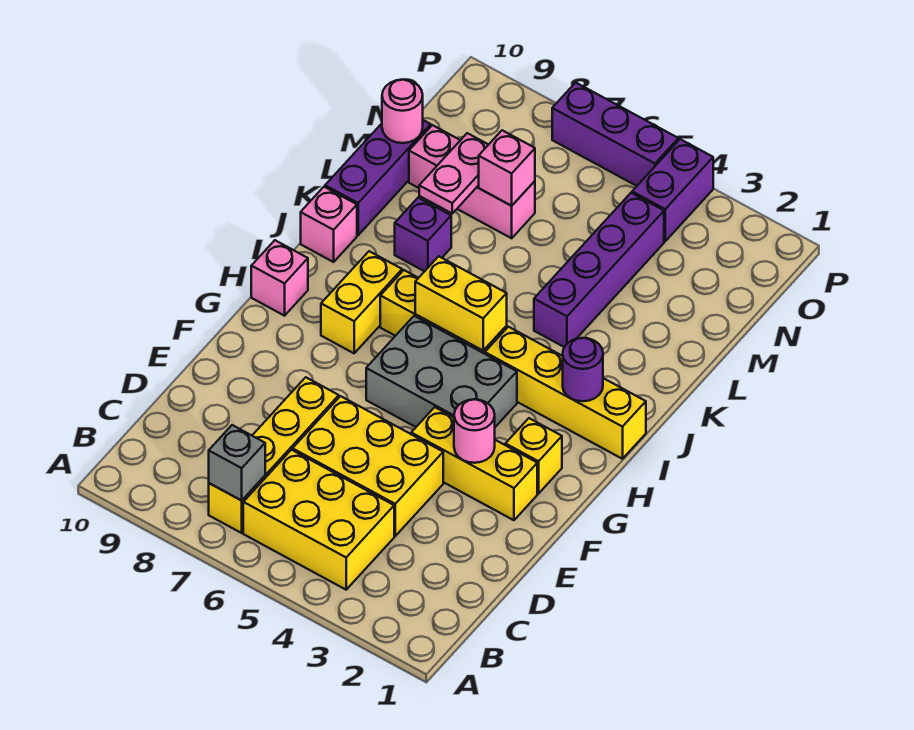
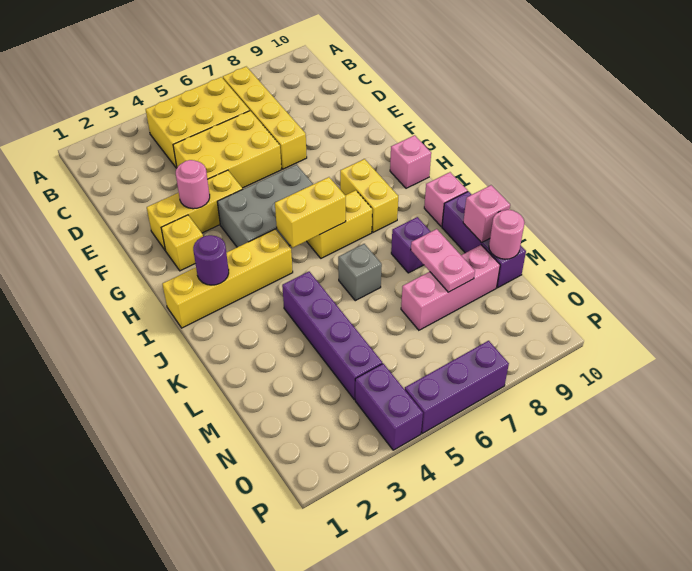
grey 1x1 brick [209,425,265,500] -> grey 1x1 brick moved to [338,244,382,301]
pink 1x1 brick [479,130,535,206] -> pink 1x1 brick moved to [463,185,510,243]

